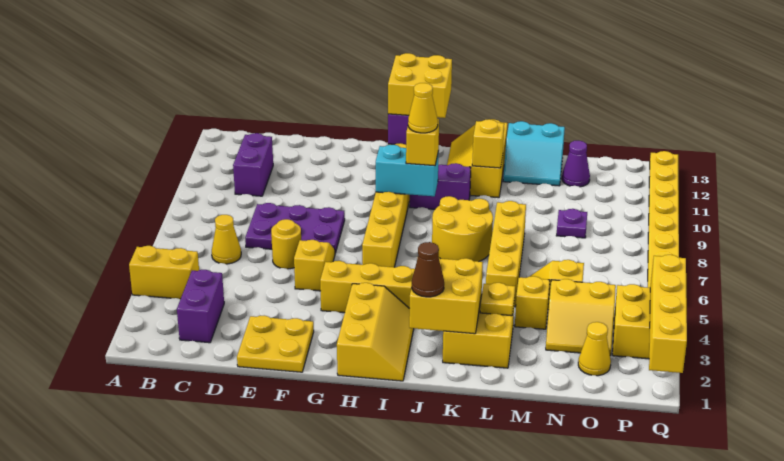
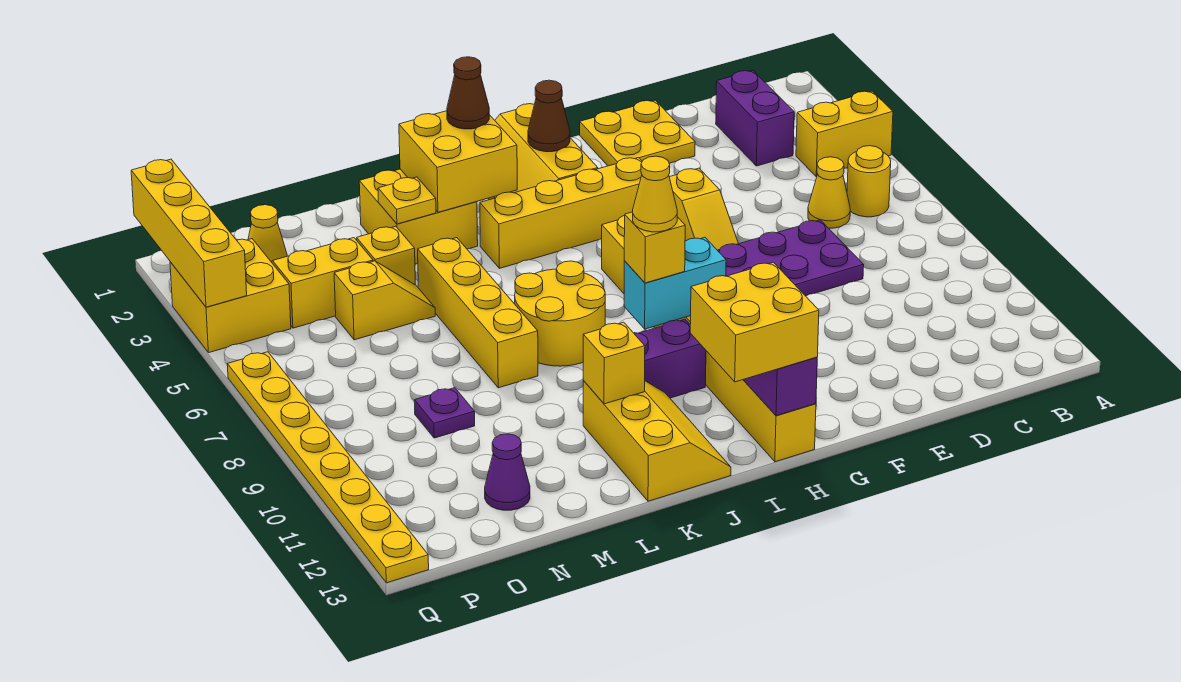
purple 1x2 brick [233,133,273,196] -> none
yellow 1x1 round brick [271,219,301,269] -> yellow 1x1 round brick moved to [847,146,891,217]
none -> brown 1x1 cone [528,80,570,152]
cyan 2x2 slope [503,121,565,186] -> none

